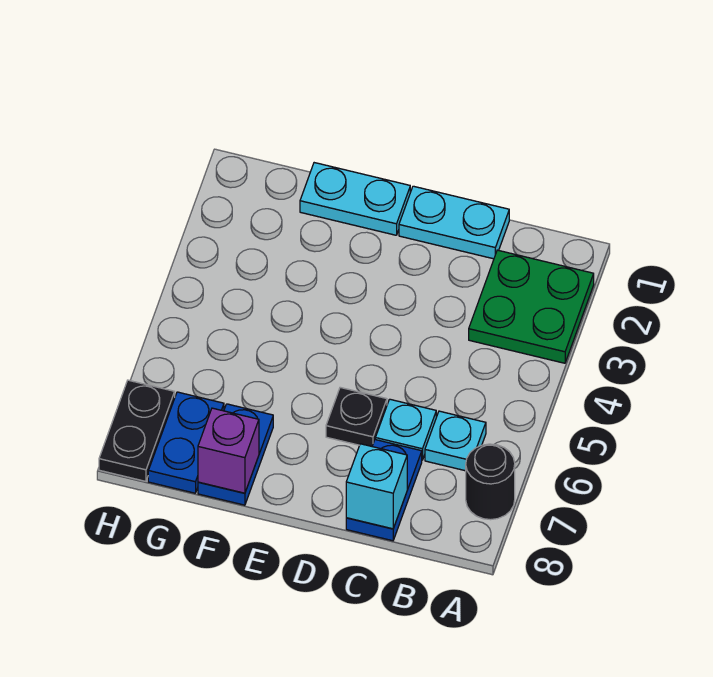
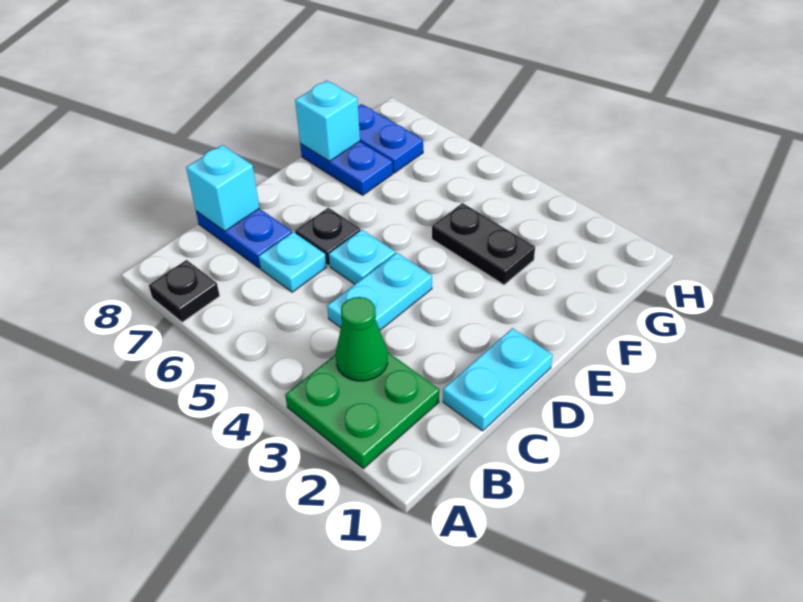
black 1x1 round brick [466,444,515,520] -> black 1x1 plate [149,260,220,322]
none -> green 1x1 cone [336,297,388,381]
cyan 1x1 plate [425,411,486,471] -> cyan 1x1 plate moved to [329,230,395,284]
cyan 1x2 plate [300,163,410,235] -> cyan 1x2 plate moved to [327,253,432,330]
purple 1x1 brick [198,408,259,493] -> cyan 1x1 brick [295,81,360,161]
black 1x2 plate [99,380,175,481] -> black 1x2 plate moved to [432,203,535,285]

